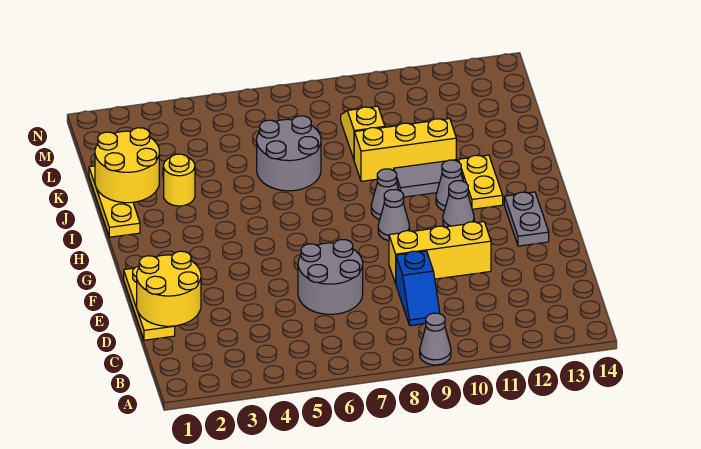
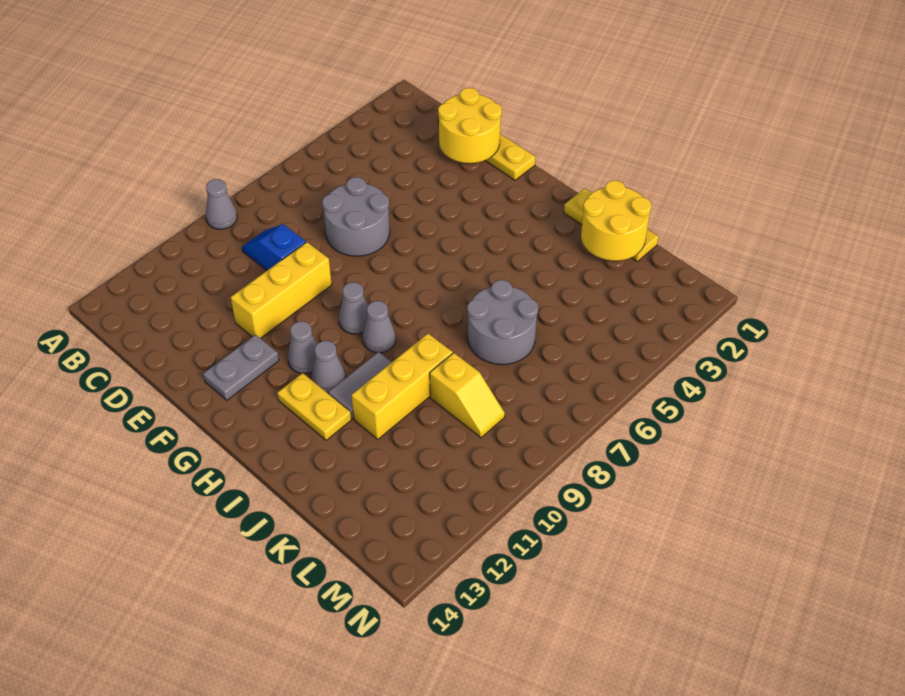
grey 1x2 plate [504,192,549,246] -> grey 1x2 plate turned to [203,335,279,400]
yellow 1x1 round brick [164,154,195,206] -> none

